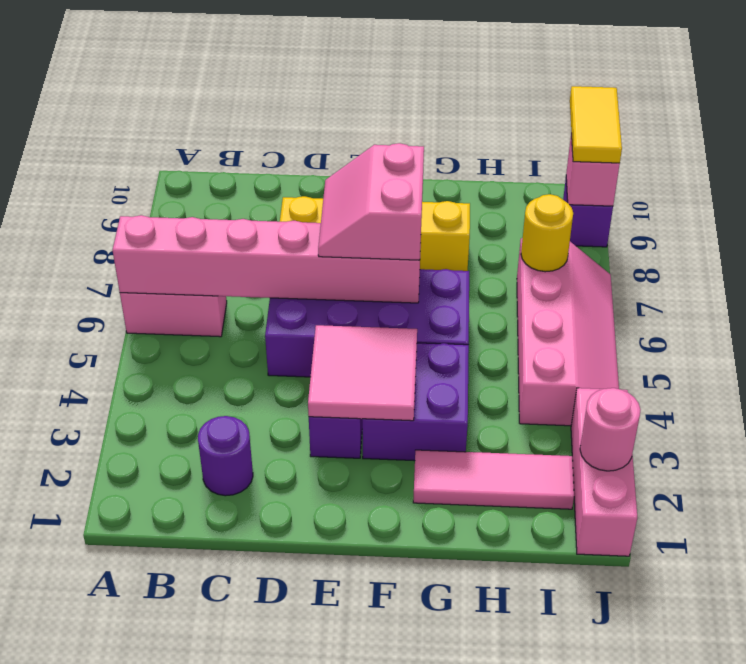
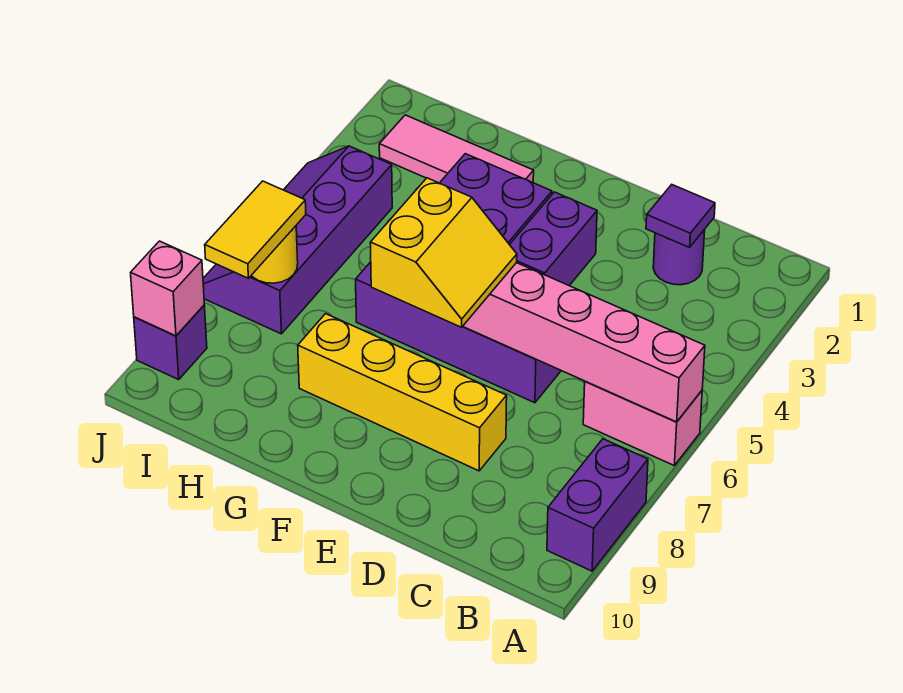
none -> purple 1x2 brick [547,439,648,571]
none -> purple 1x1 tile [646,185,715,248]
pink 2x2 tile [308,325,417,421] -> none
pink 2x2 slope [318,143,424,260] -> yellow 2x2 slope [370,178,517,327]
pink 2x4 slope [517,238,619,426] -> purple 2x4 slope [203,146,392,334]
pink 1x3 brick [571,388,637,556] -> none
pink 1x1 round brick [580,388,641,471] -> none
yellow 1x2 tile [570,86,622,163] -> yellow 1x2 tile moved to [205,181,306,278]

